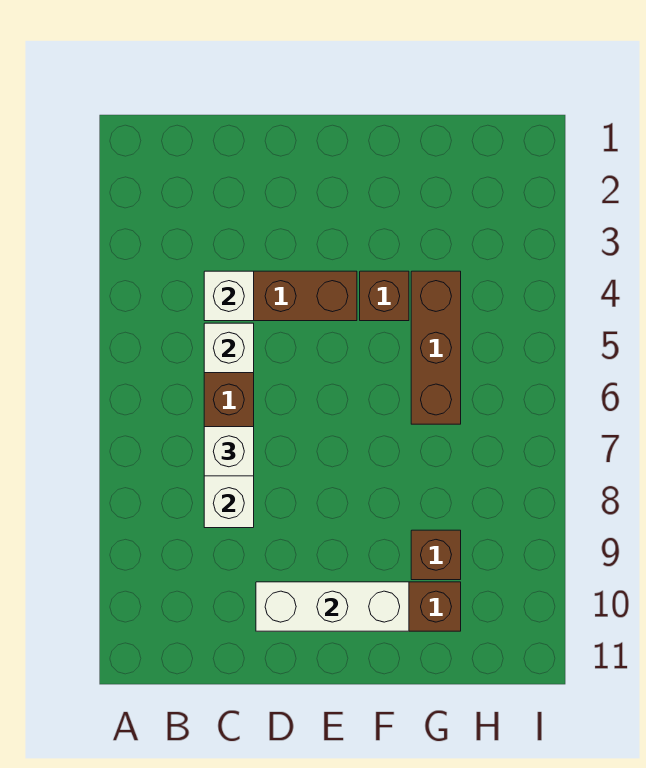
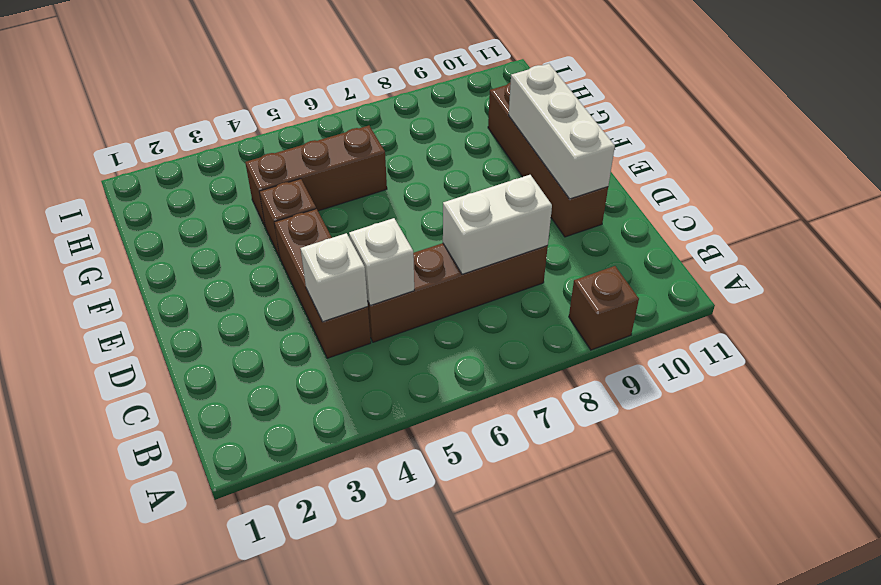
white 1x1 brick [204,427,254,476] -> none
brown 1x1 brick [411,530,461,580] -> brown 1x1 brick moved to [569,266,639,350]

